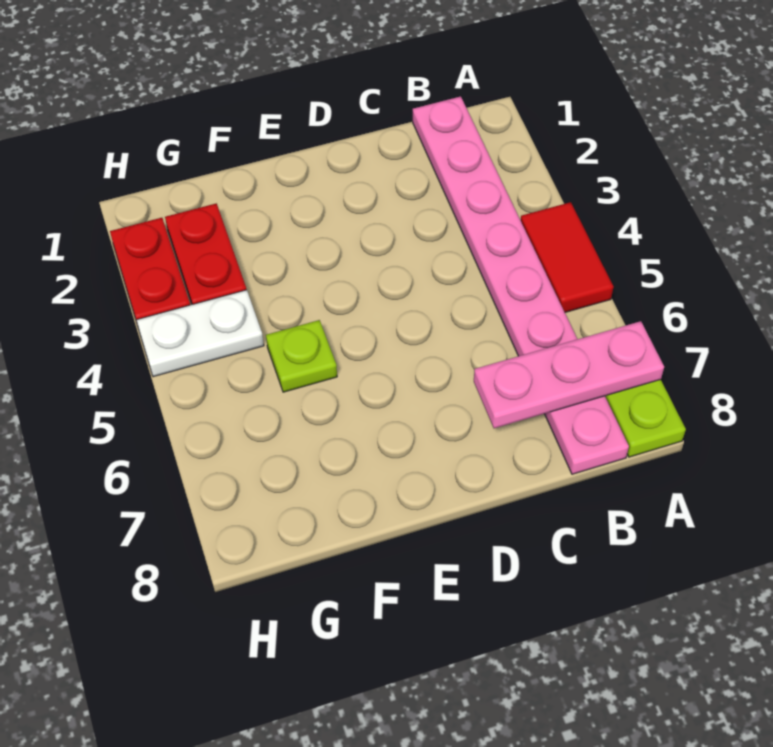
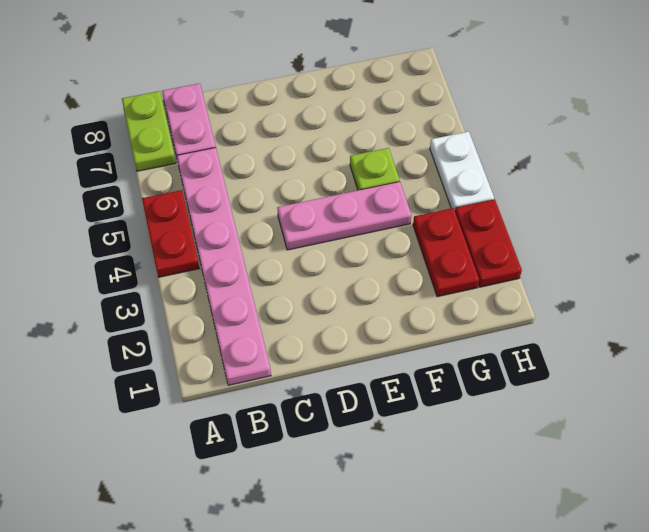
red 1x2 tile [521,202,613,312] -> red 1x2 plate [142,190,199,277]
pink 1x3 plate [474,321,664,428] -> pink 1x3 plate moved to [277,182,411,250]
white 1x2 plate [137,290,264,377] -> white 1x2 plate turned to [430,132,494,210]

